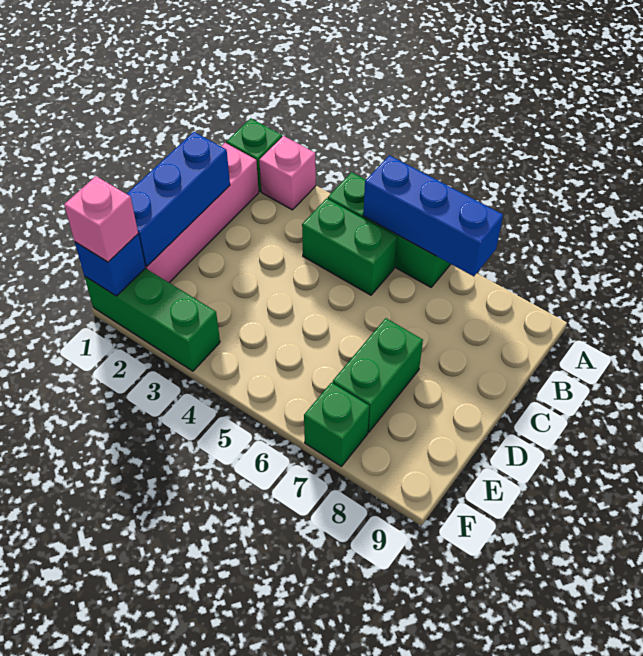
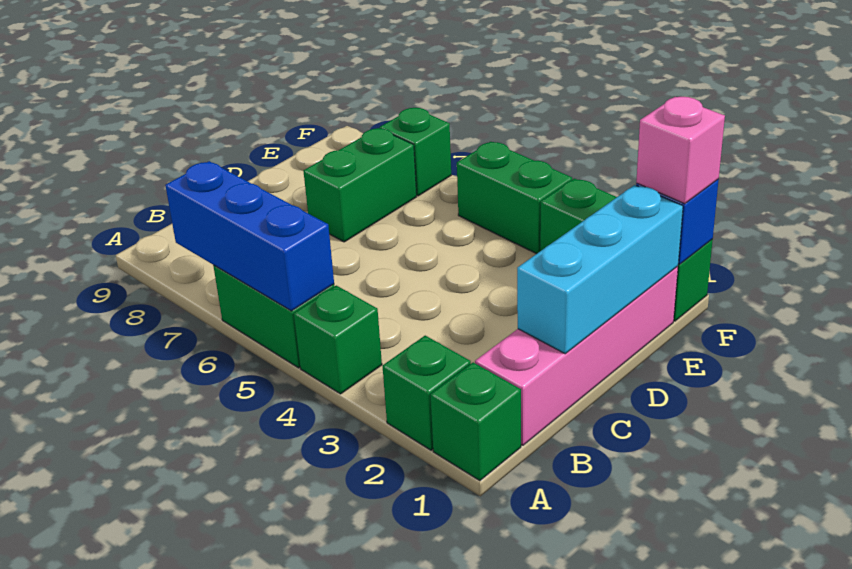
pink 1x1 brick [259,136,316,210] -> green 1x1 brick [383,336,471,450]
green 1x2 brick [302,198,397,295] -> green 1x2 brick moved to [457,142,572,254]
blue 1x3 brick [127,132,230,266] -> cyan 1x3 brick [517,185,683,354]

